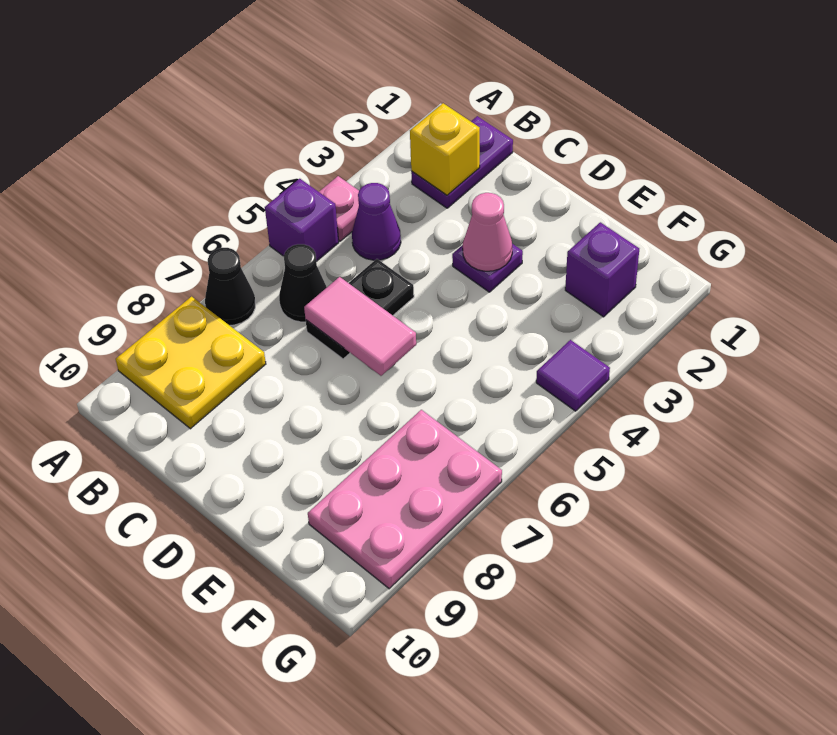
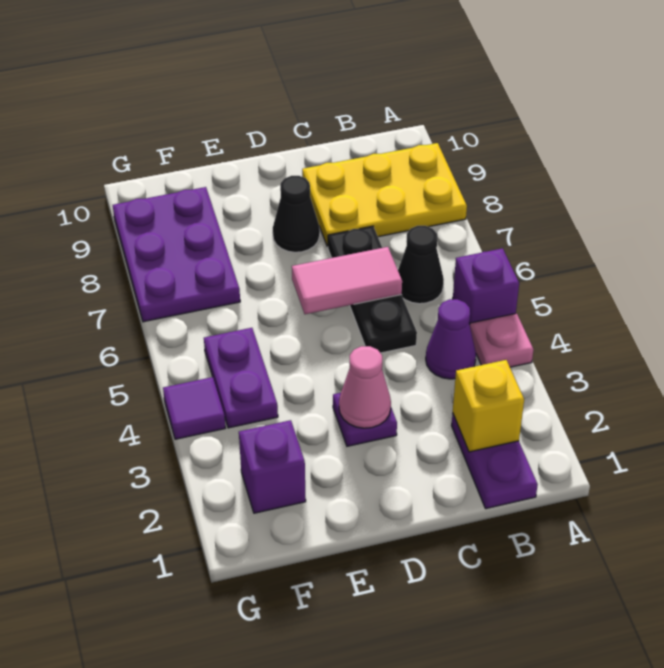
black 1x1 cone [205,248,255,325] -> black 1x1 cone moved to [273,176,320,252]
yellow 2x2 plate [116,297,266,429] -> yellow 2x3 plate [302,143,467,247]
black 1x2 plate [306,259,414,359] -> black 1x3 plate [328,226,417,353]
none -> purple 1x2 plate [204,328,278,428]
pink 2x3 plate [308,410,502,589] -> purple 2x3 plate [113,187,240,322]

